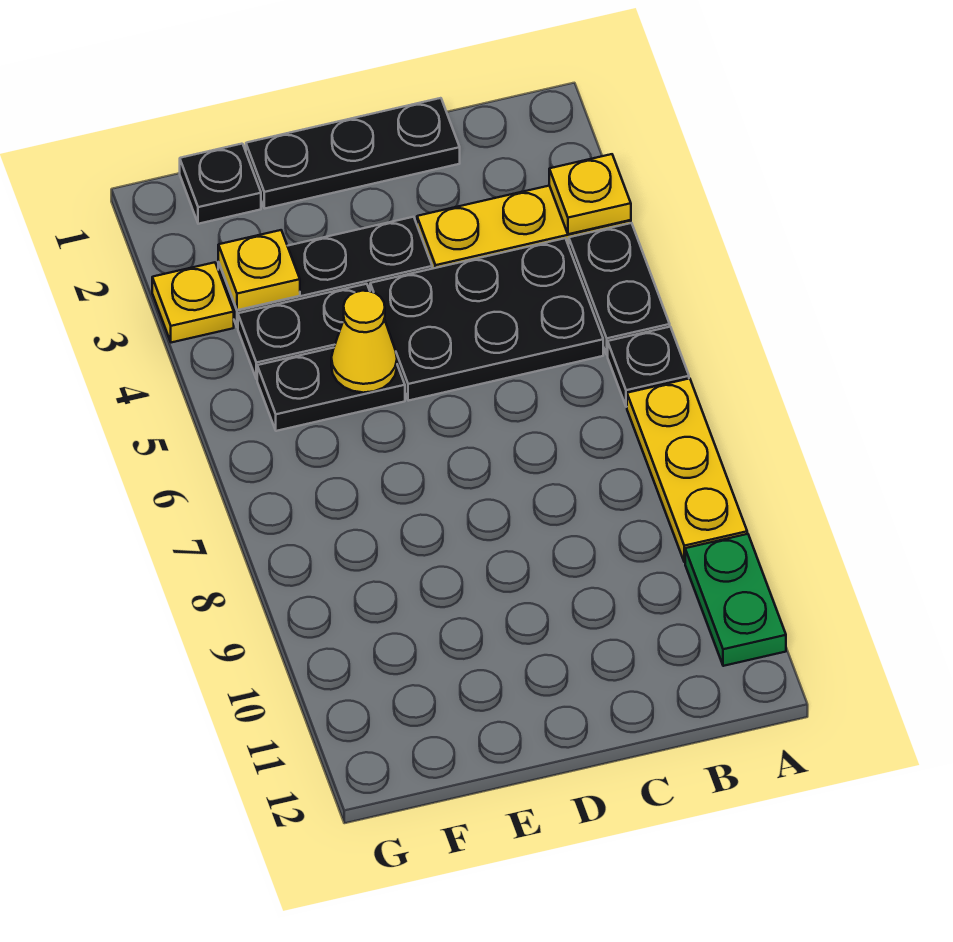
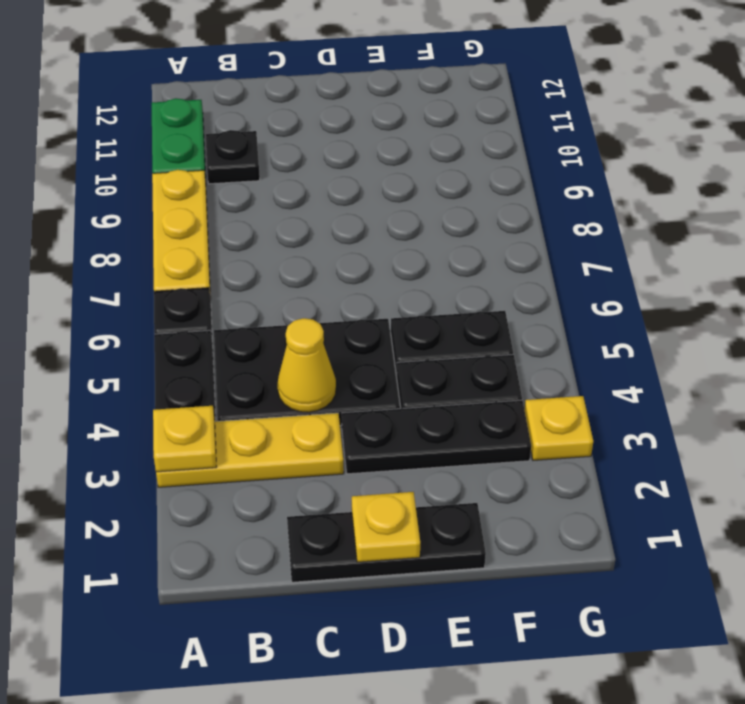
yellow 1x1 cone [331,291,397,393] -> yellow 1x1 cone moved to [278,318,336,412]
black 1x1 plate [180,144,261,224] -> black 1x1 plate moved to [206,130,260,184]
yellow 1x1 plate [218,230,300,310] -> yellow 1x1 plate moved to [352,492,420,562]

